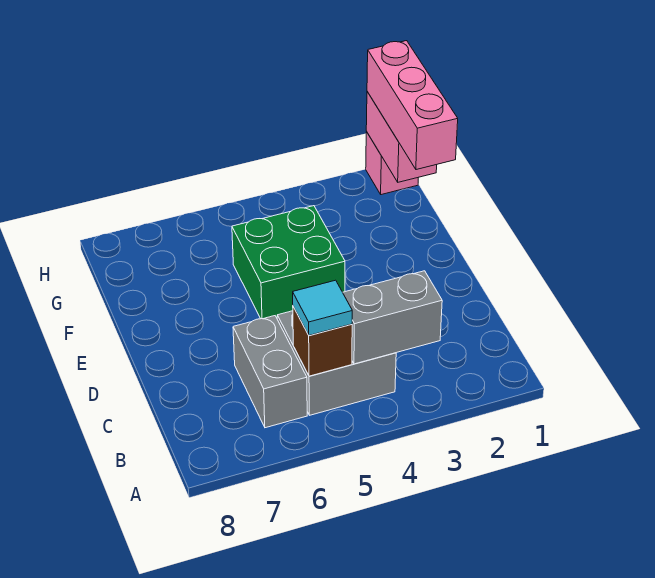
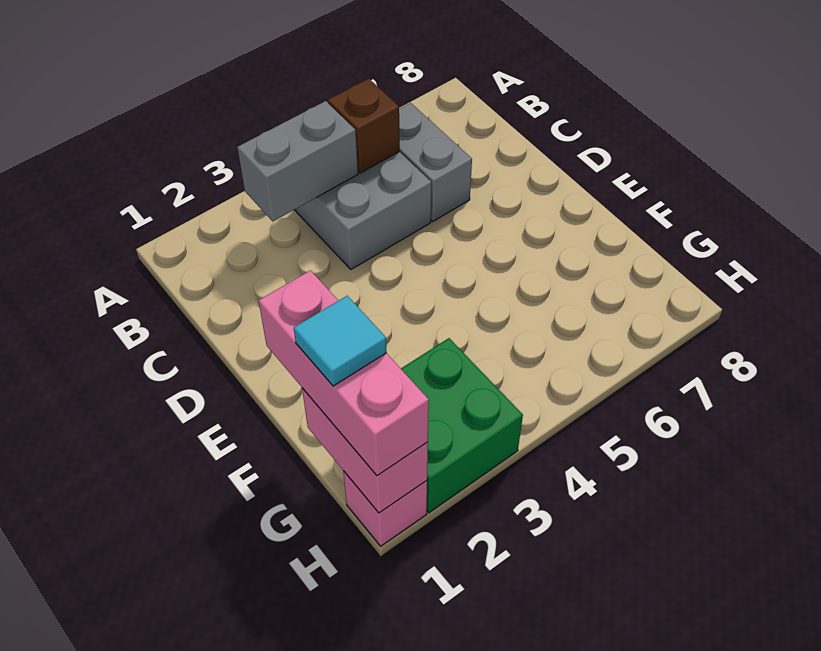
cyan 1x1 tile [293,280,352,336] -> cyan 1x1 tile moved to [294,296,387,386]
green 2x2 brick [232,206,345,319] -> green 2x2 brick moved to [401,338,523,513]

